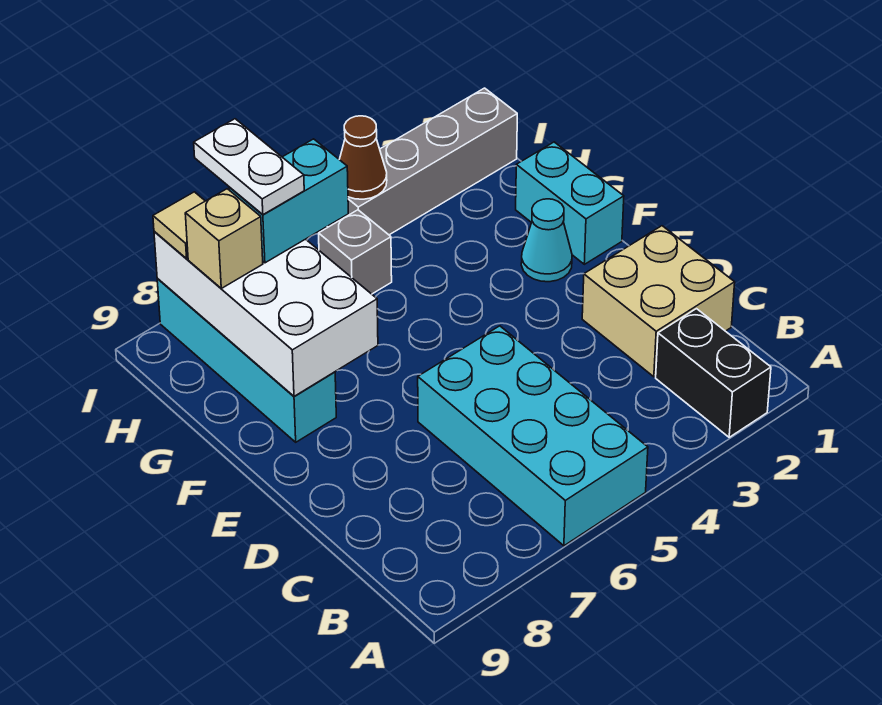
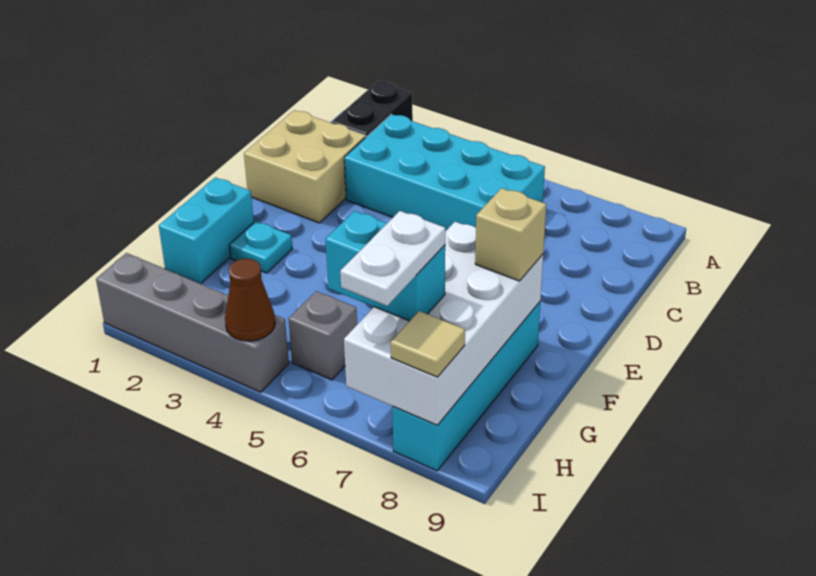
cyan 2x4 brick [418,326,648,546] -> cyan 2x4 brick turned to [344,114,545,231]
cyan 1x1 cone [521,199,572,282] -> cyan 1x1 plate [229,221,292,273]
tan 1x1 brick [185,189,263,288] -> tan 1x1 brick moved to [475,188,546,281]

